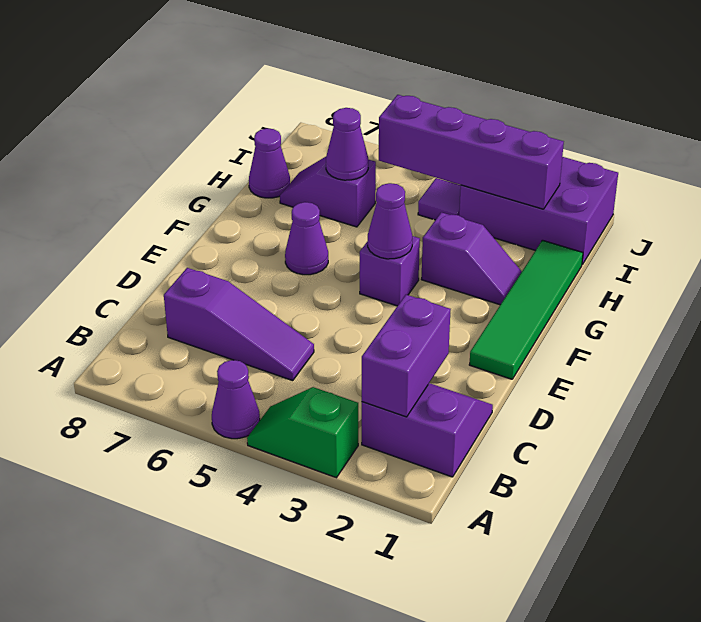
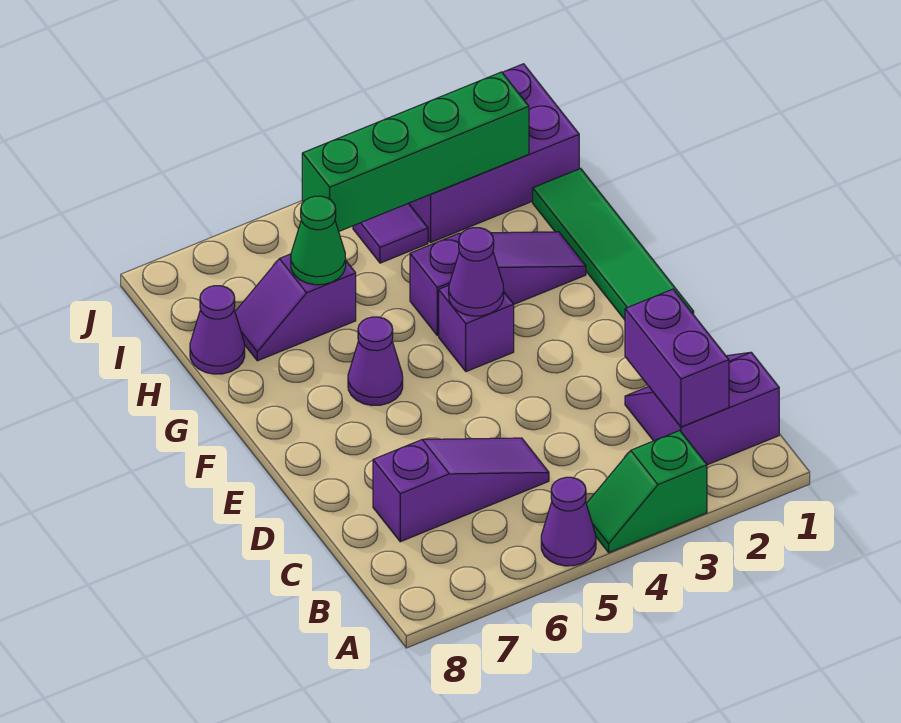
purple 1x2 slope [421,212,522,305] -> purple 1x3 slope [410,232,586,335]
purple 1x1 cone [326,108,368,180] -> green 1x1 cone [291,196,346,285]
purple 1x4 brick [379,95,564,209] -> green 1x4 brick [302,72,529,231]

